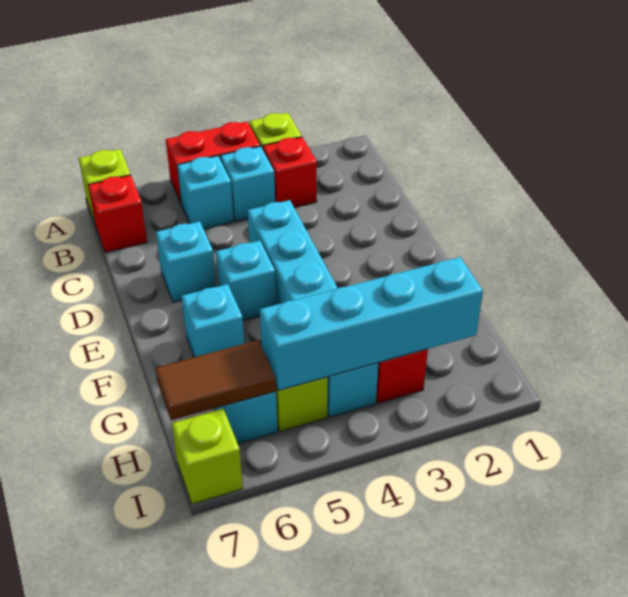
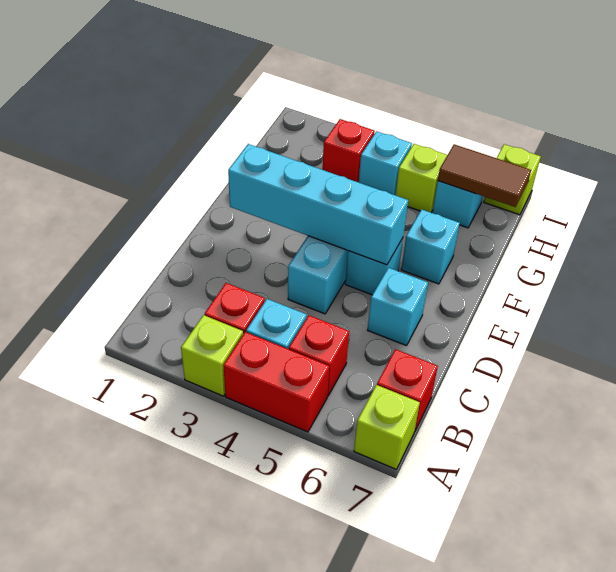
cyan 1x1 brick [177,156,234,229] -> red 1x1 brick [289,315,349,396]
cyan 1x4 brick [260,257,483,390] -> cyan 1x4 brick moved to [228,144,408,265]

